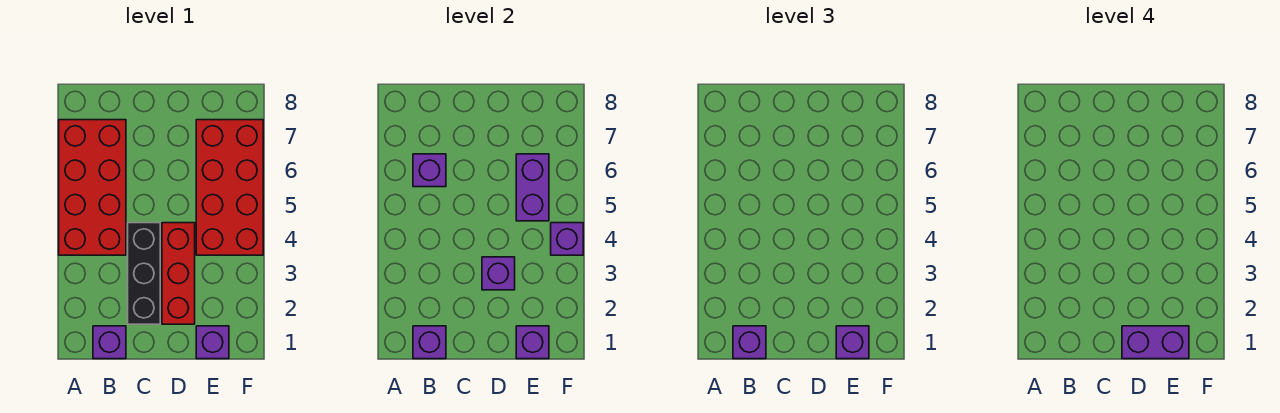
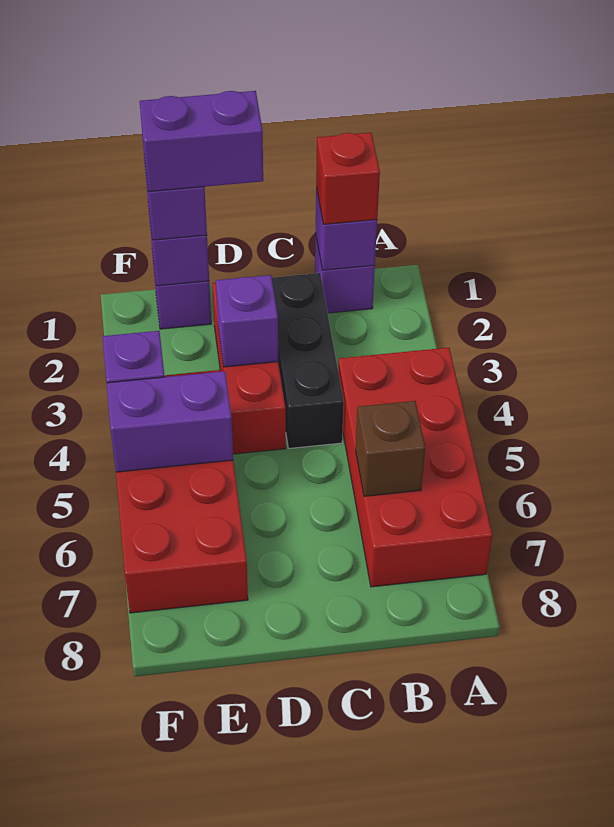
purple 1x1 brick [733,326,766,359] -> red 1x1 brick [316,133,380,224]
purple 1x1 brick [413,154,446,187] -> brown 1x1 brick [356,401,425,496]
purple 1x2 brick [516,154,549,221] -> purple 1x2 brick turned to [107,371,233,472]

